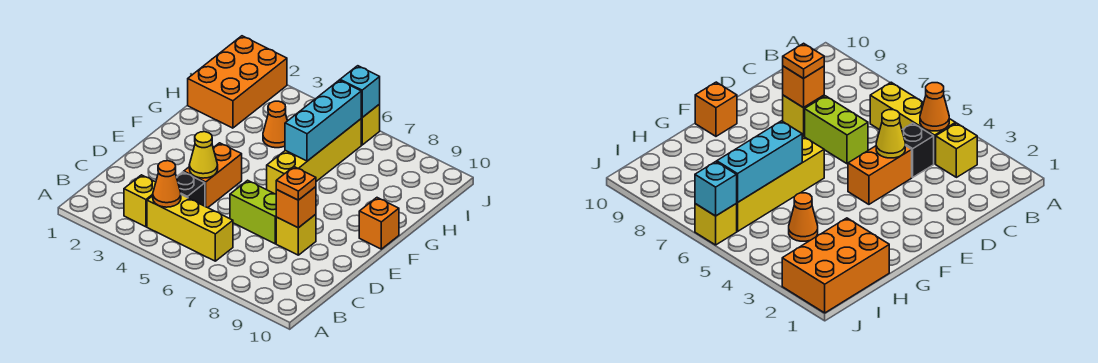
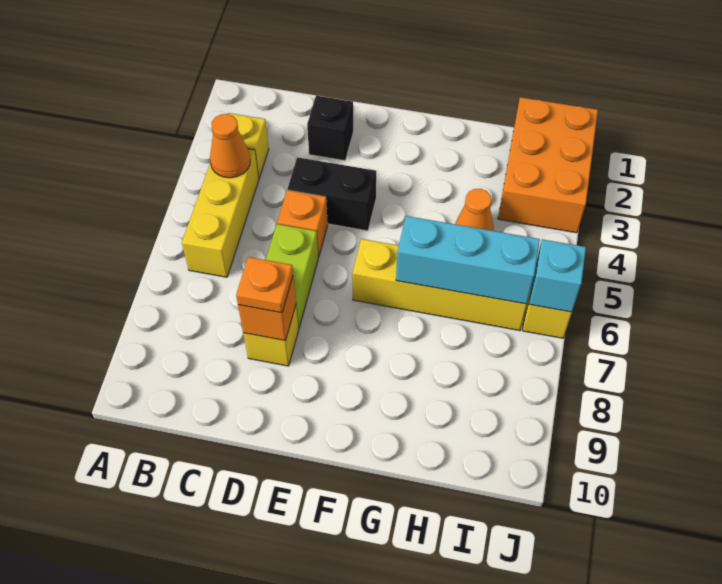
black 1x1 brick [177,172,205,206] -> black 1x1 brick moved to [307,96,353,161]
orange 1x2 brick [184,143,242,208] -> black 1x2 brick [288,157,376,231]
yellow 1x1 cone [189,132,218,178] -> none
orange 1x1 brick [359,198,399,249] -> orange 1x1 brick moved to [277,190,328,257]
orange 2x3 brick [188,36,287,128] -> orange 2x3 brick turned to [498,97,598,233]

